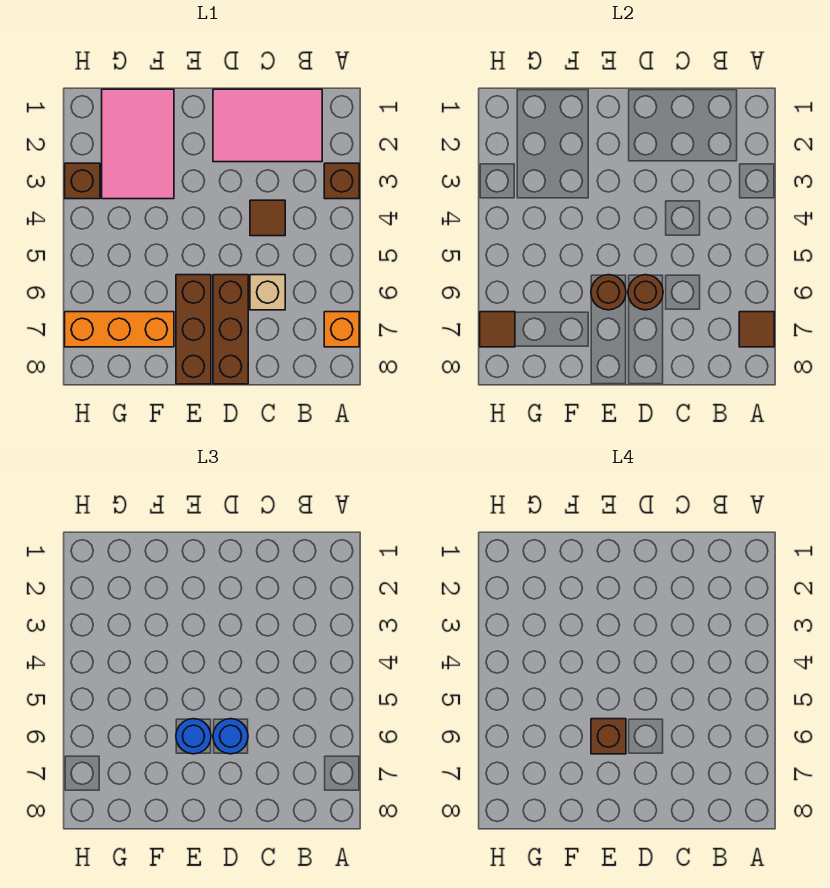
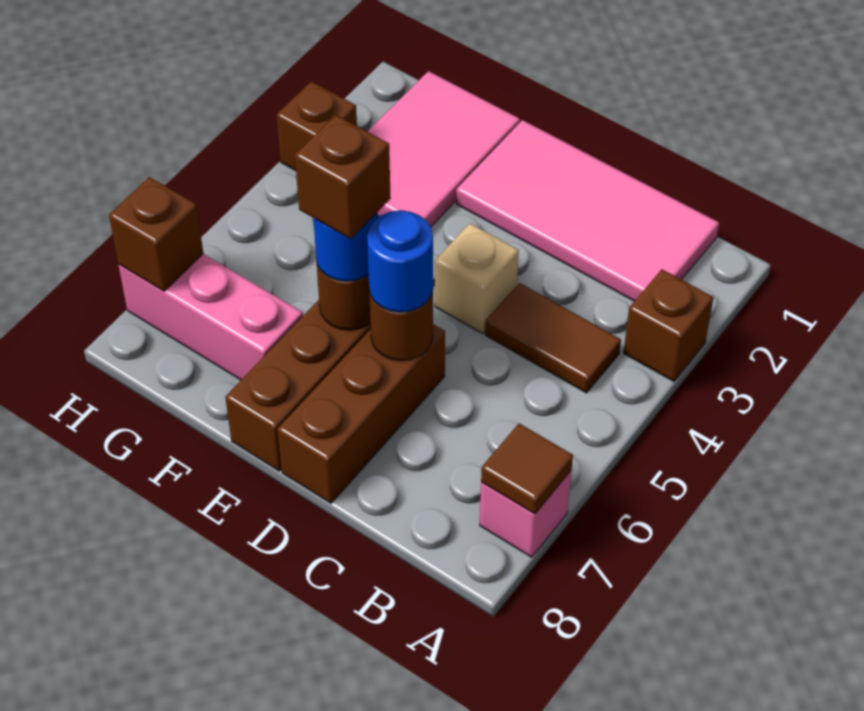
orange 1x1 brick [324,312,359,347] -> pink 1x1 brick [480,471,571,557]
pink 2x3 tile [213,89,322,162] -> pink 2x4 tile [456,120,719,301]
brown 1x1 tile [250,200,285,236] -> brown 1x2 tile [485,283,621,393]
tan 1x1 brick [250,275,285,310] -> tan 1x1 brick moved to [435,223,519,334]
orange 1x3 brick [65,312,174,347] -> pink 1x3 brick [119,254,303,380]
brown 1x1 tile [480,312,515,347] -> brown 1x1 brick [109,177,203,291]

